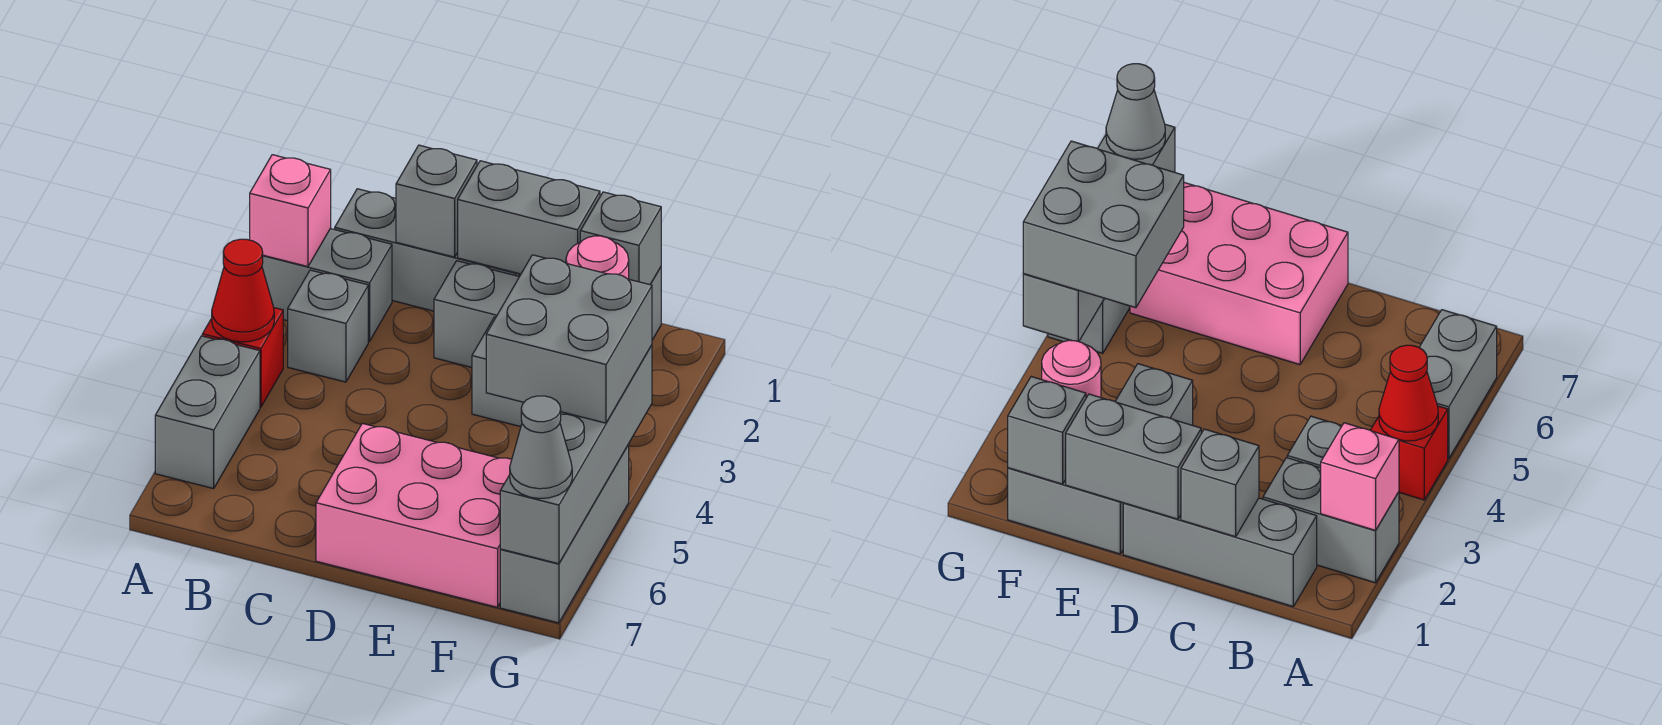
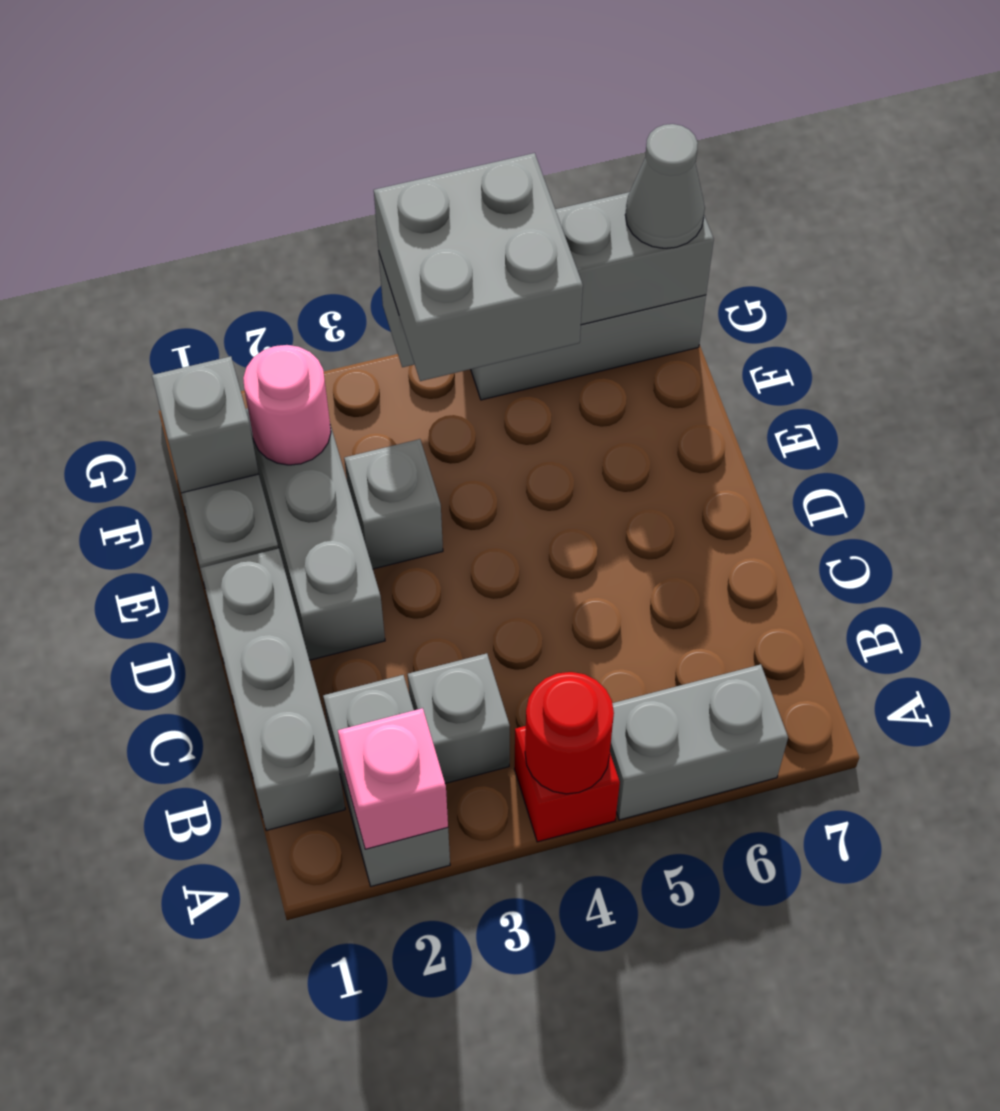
red 1x1 cone [212,239,274,342] -> red 1x1 round brick [525,672,614,794]
grey 1x1 brick [396,145,477,257] -> none
grey 1x2 brick [458,161,600,274] -> none
pink 2x3 brick [316,423,512,607] -> none

